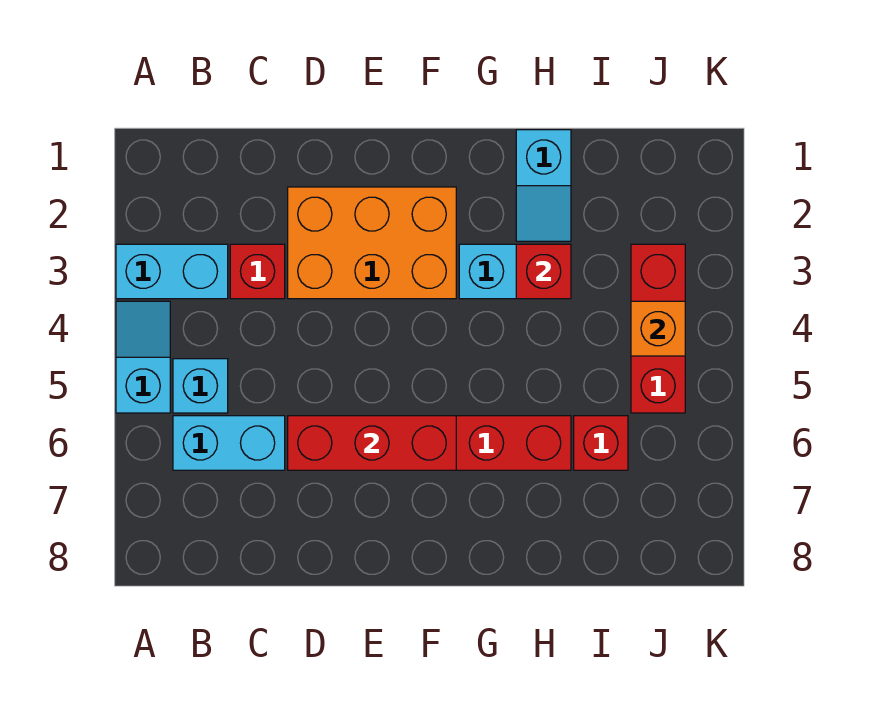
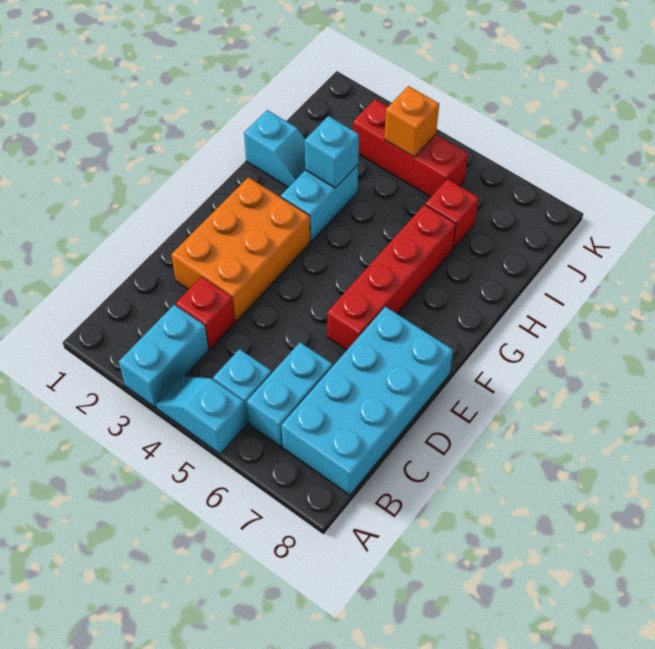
none -> cyan 2x4 brick [281,307,453,495]
red 1x3 brick [288,416,456,470] -> none
red 1x1 brick [516,244,571,299] -> cyan 1x1 brick [305,116,359,188]

